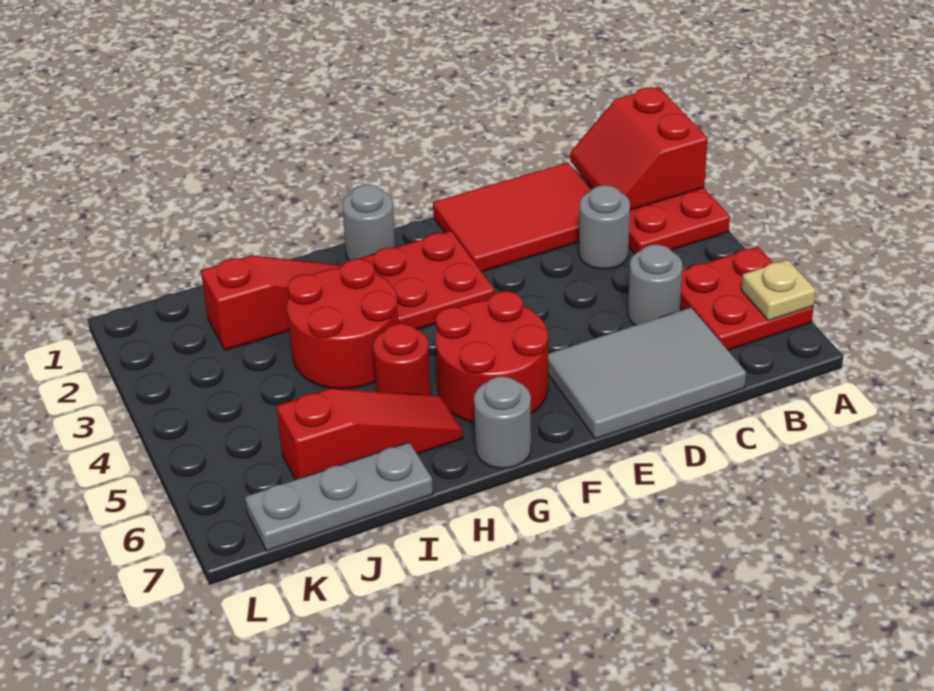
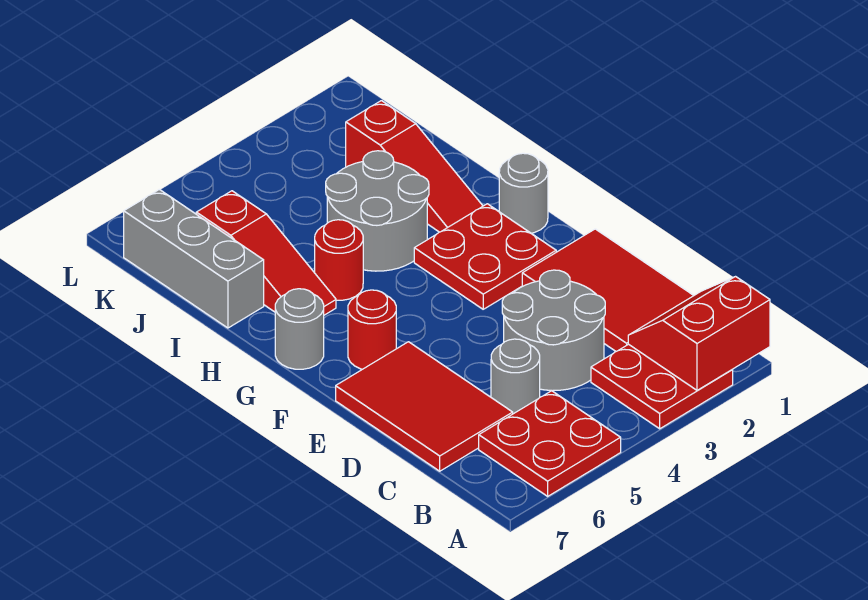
tan 1x1 plate [741,260,816,321] -> none
grey 1x1 round brick [579,185,630,269] -> grey 2x2 round brick [502,270,605,391]
grey 2x3 tile [548,308,746,439] -> red 2x3 tile [336,342,513,471]
red 2x2 round brick [436,291,548,423] -> red 1x1 round brick [348,290,396,369]
red 2x2 round brick [287,259,399,389] -> grey 2x2 round brick [326,151,429,271]
grey 1x3 plate [245,442,433,551] -> grey 1x3 brick [124,189,264,328]

